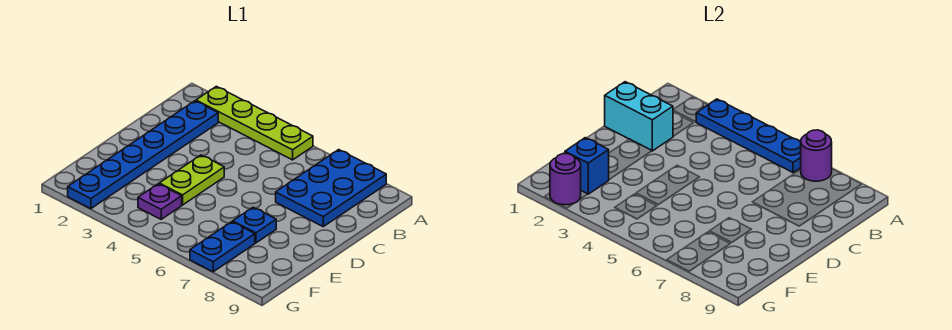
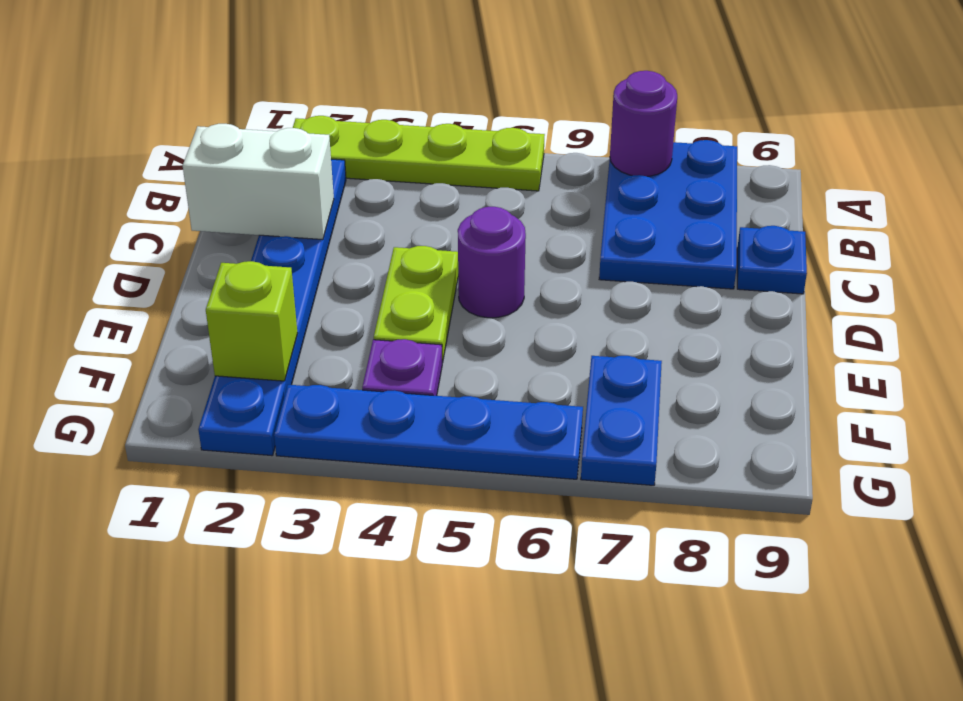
blue 1x4 plate [696,99,801,172] -> blue 1x4 plate moved to [274,385,583,479]
cyan 1x2 brick [605,82,673,151] -> white 1x2 brick [183,124,334,240]
blue 1x1 plate [233,207,276,243] -> blue 1x1 plate moved to [737,226,807,294]
blue 1x1 brick [565,138,609,194] -> lime 1x1 brick [206,261,298,381]
purple 1x1 round brick [550,154,581,205] -> purple 1x1 round brick moved to [458,207,526,318]

